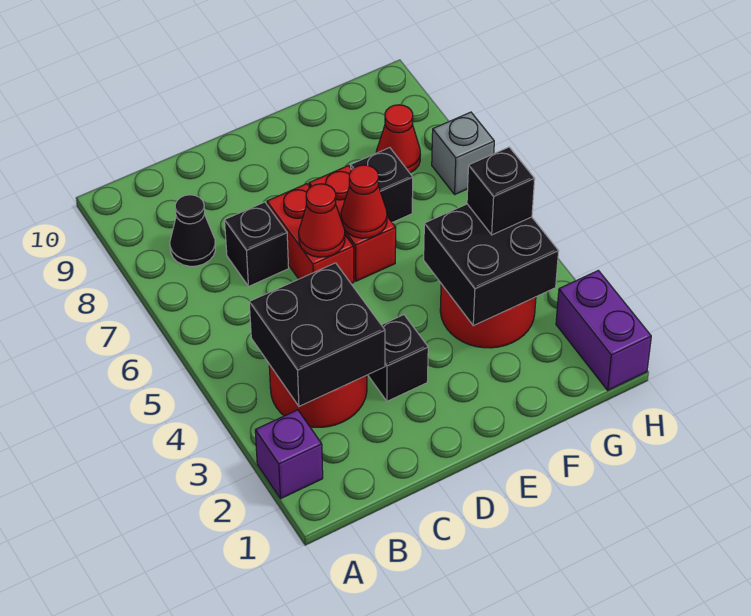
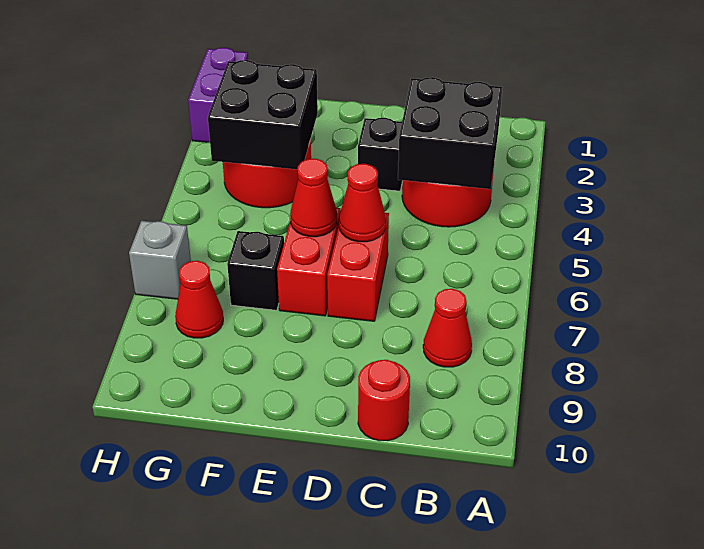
purple 1x1 brick [255,410,323,499] -> none
black 1x1 cone [170,195,216,266] -> red 1x1 cone [423,289,472,367]
black 1x1 brick [225,202,289,286] -> none
none -> red 1x1 round brick [358,360,410,441]
black 1x1 brick [467,147,535,235] -> none

